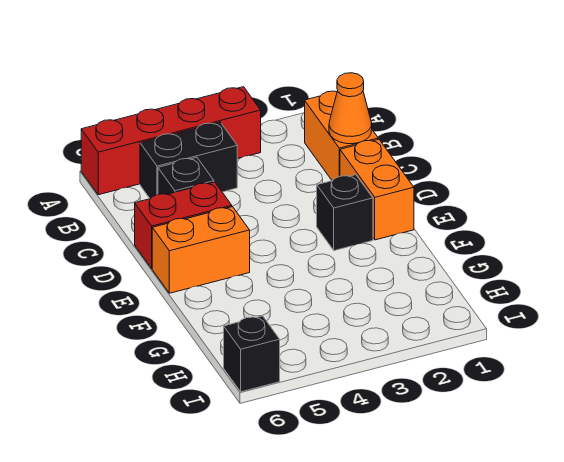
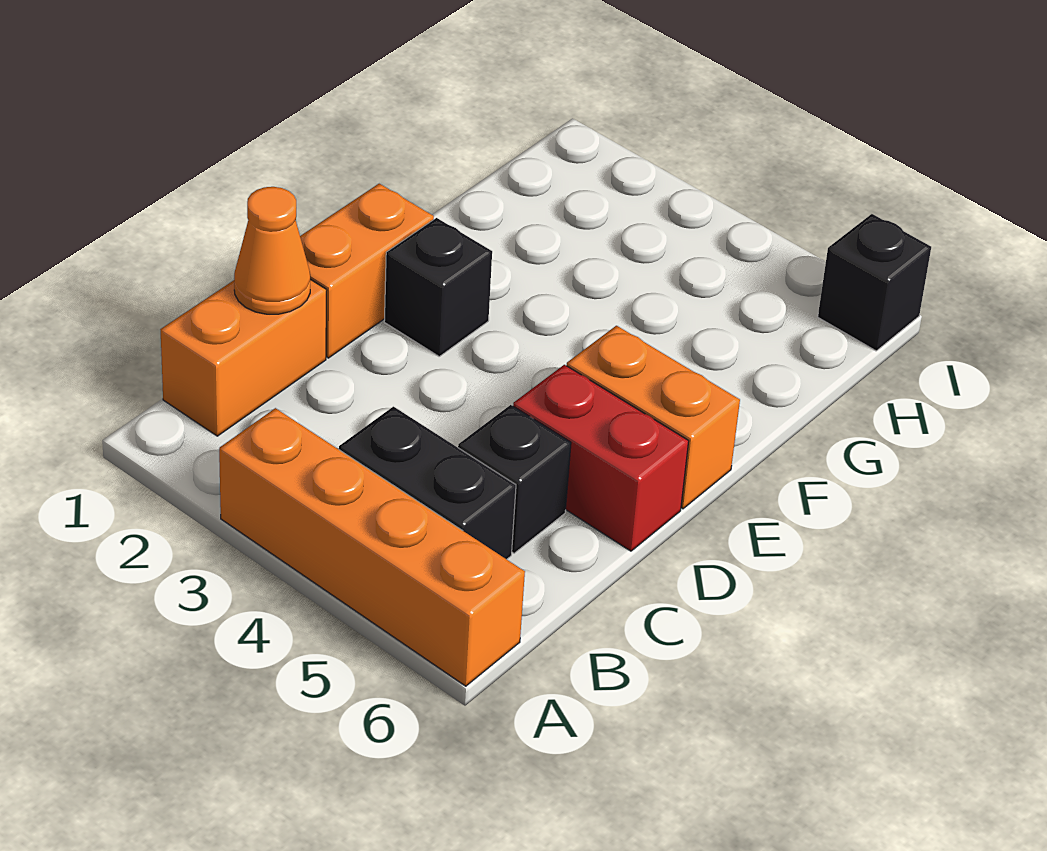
red 1x4 brick [81,87,261,195] -> orange 1x4 brick [219,408,525,686]

